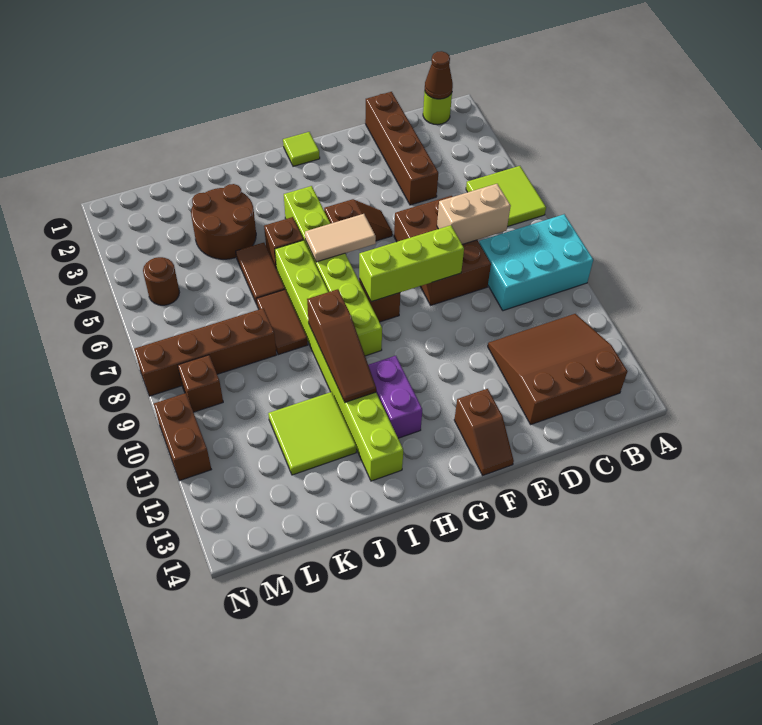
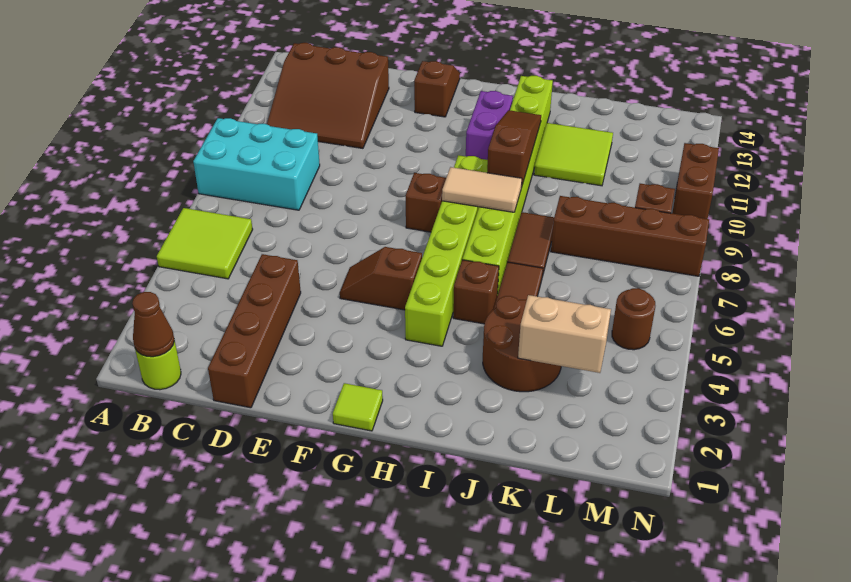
tan 1x2 brick [437,184,511,244] -> tan 1x2 brick moved to [518,295,611,373]
brown 2x3 brick [394,196,491,305] -> none
lime 1x3 brick [359,225,464,302] -> none
tan 1x2 tile [305,214,376,262] -> tan 1x2 tile moved to [442,167,522,212]

